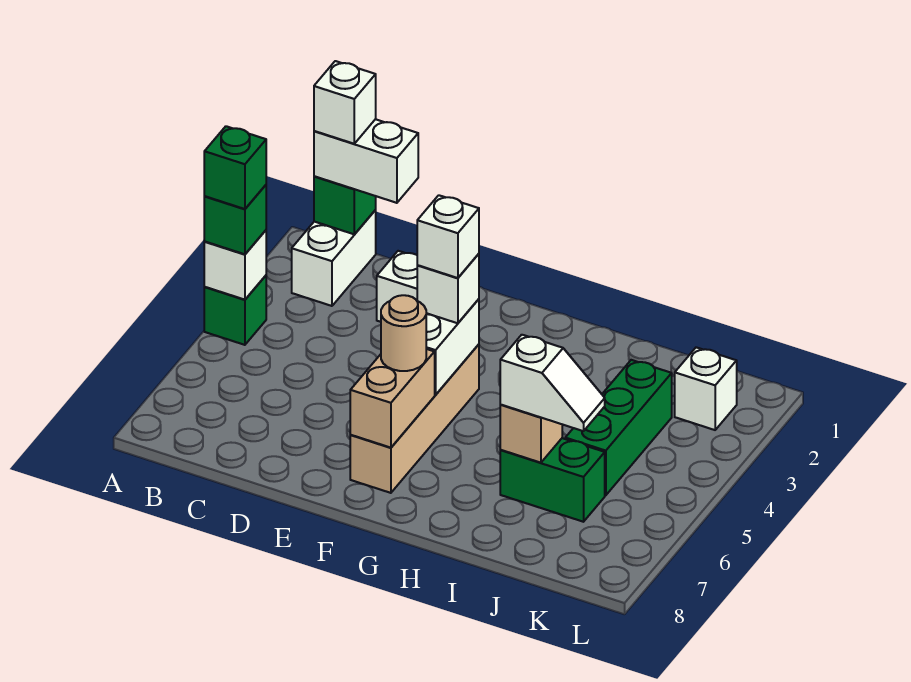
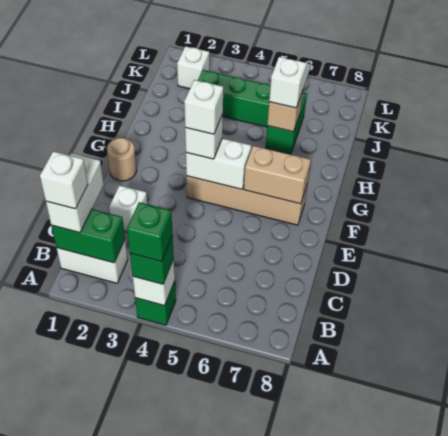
green 1x1 brick [314,176,376,234] -> green 1x2 brick [51,209,125,263]
tan 1x1 round brick [381,295,426,371] -> tan 1x1 round brick moved to [107,138,137,181]

